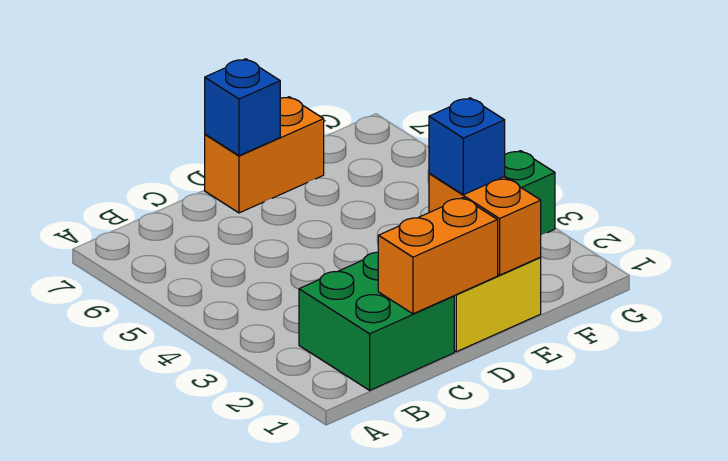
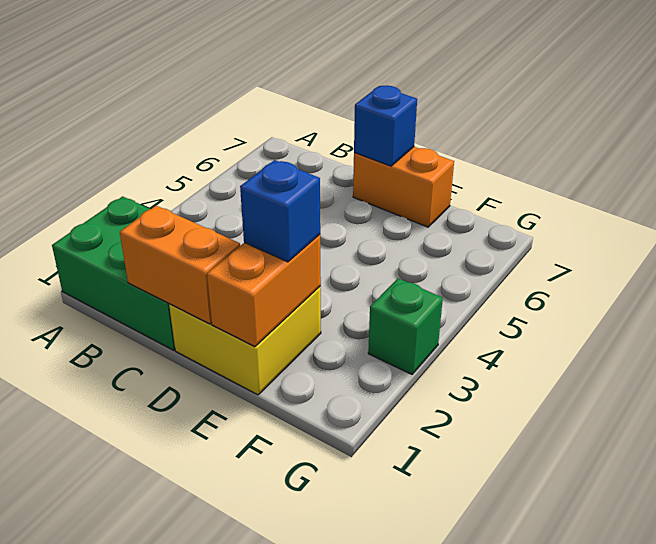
green 2x2 brick [299,252,454,390] -> green 2x3 brick [52,196,175,350]

